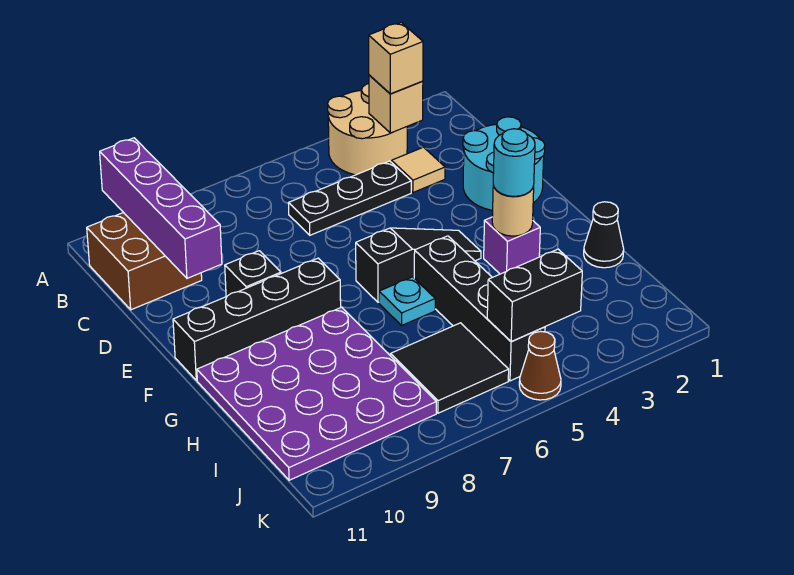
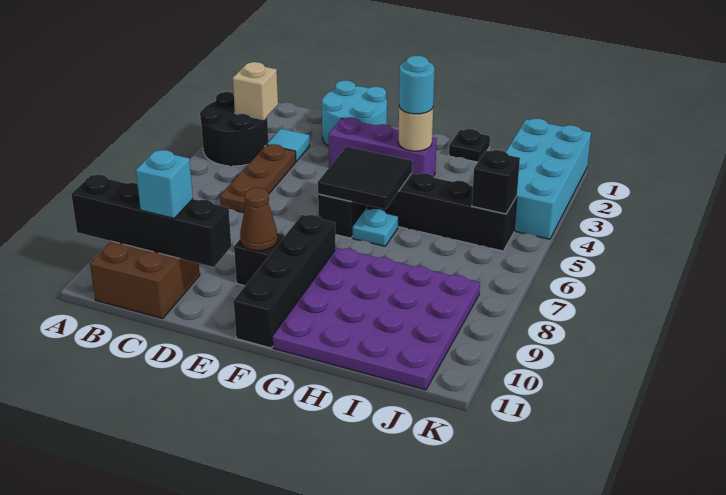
tan 2x2 round brick [328,84,407,175] -> black 2x2 round brick [200,92,268,166]
purple 1x4 brick [100,138,222,278] -> black 1x4 brick [71,175,231,267]
tan 1x1 brick [369,23,423,94] -> none
tan 1x1 tile [392,147,445,192] -> cyan 1x1 tile [267,129,310,162]
black 1x3 plate [289,161,411,235] -> brown 1x3 plate [220,144,296,213]
none -> cyan 1x1 brick [136,150,193,218]
purple 1x1 brick [484,217,540,274] -> purple 1x3 brick [329,118,437,176]
black 1x1 cone [584,202,624,268] -> black 1x1 plate [449,129,490,162]
black 2x2 tile [391,323,509,413] -> black 2x2 tile moved to [318,146,412,209]
none -> cyan 2x4 brick [506,119,591,239]
black 1x2 brick [487,249,582,342] -> black 1x1 brick [472,150,520,214]
brown 1x1 cone [519,331,561,400] -> brown 1x1 cone moved to [240,188,278,251]

